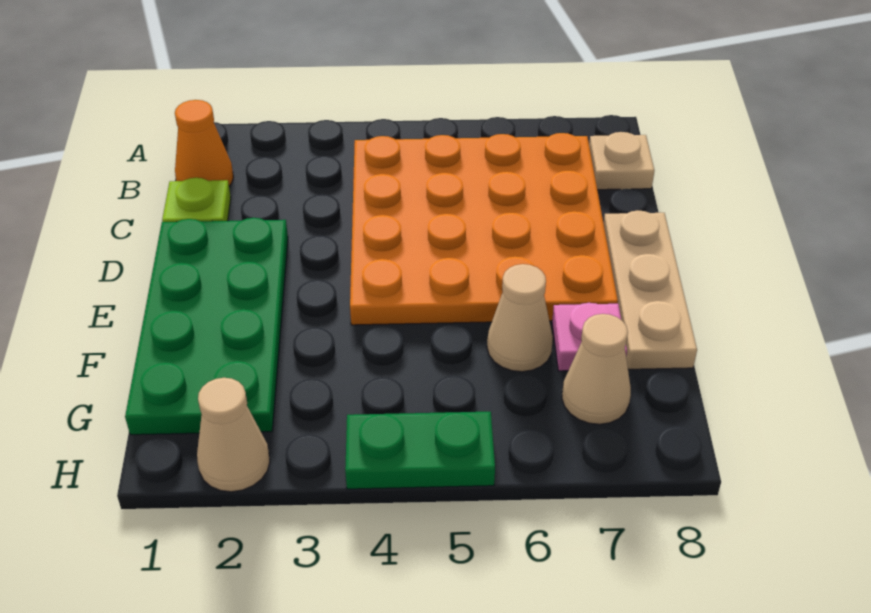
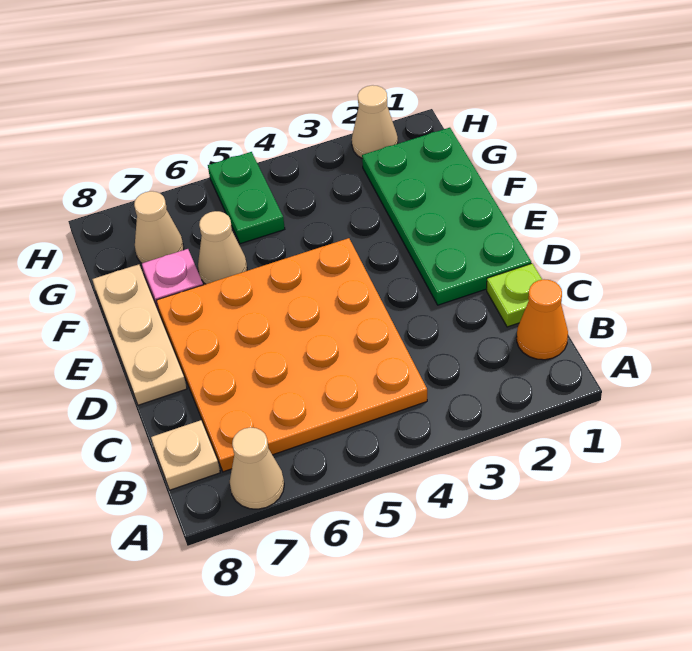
none -> tan 1x1 cone [230,427,284,509]
green 1x2 plate [345,412,495,489] -> green 1x2 plate turned to [208,152,285,244]

